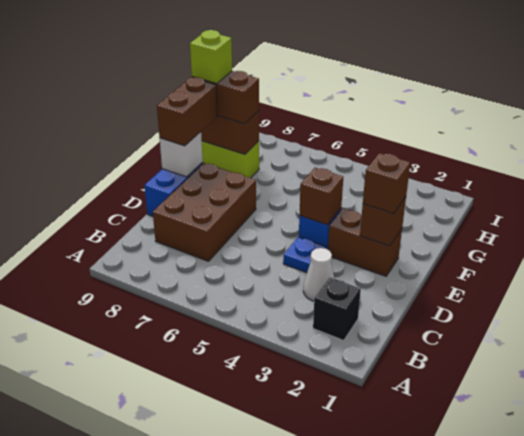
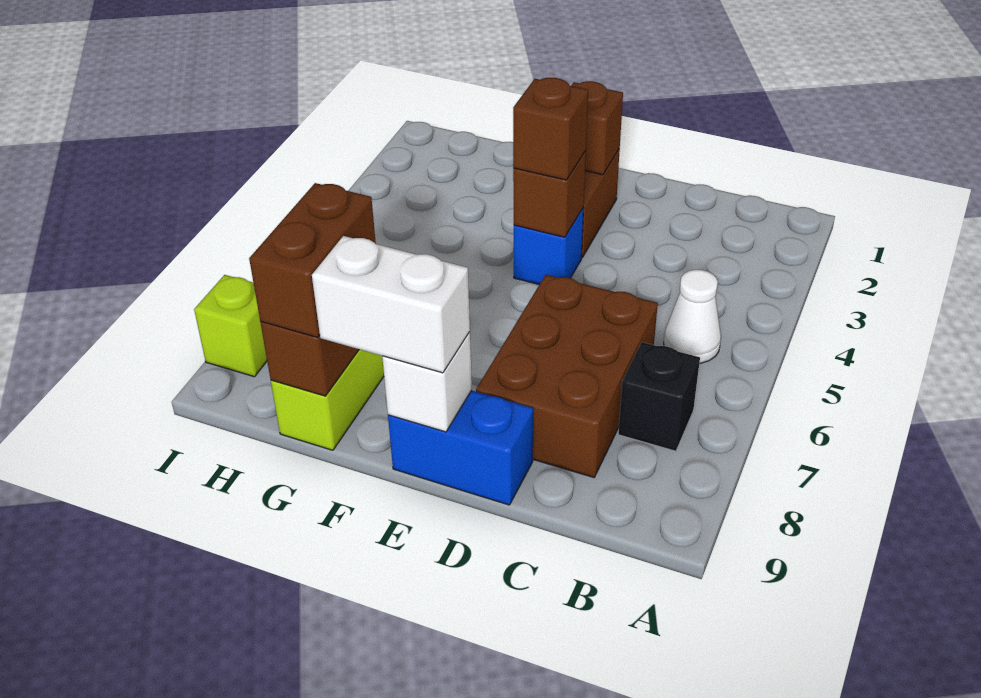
black 1x1 brick [313,278,361,340] -> black 1x1 brick moved to [618,342,700,451]
white 1x1 cone [303,248,334,301] -> white 1x1 cone moved to [664,270,721,363]
brown 2x3 brick [153,163,256,261] -> brown 2x3 brick turned to [476,275,658,477]
blue 1x1 plate [283,237,326,273] -> none
brown 1x1 brick [363,153,410,214] -> brown 1x1 brick moved to [513,78,588,180]
brown 1x2 brick [157,77,217,146] -> white 1x2 brick [312,236,470,373]
lime 1x1 brick [190,30,232,84] -> lime 1x1 brick moved to [194,275,267,377]

